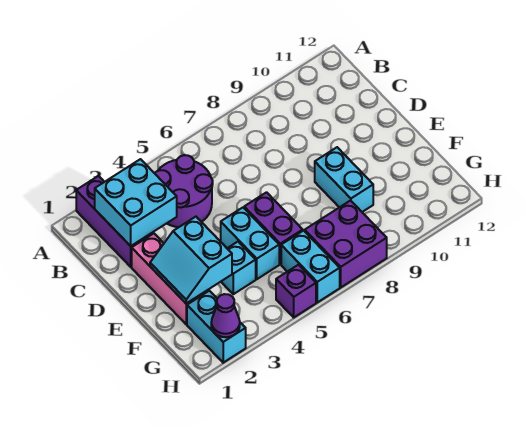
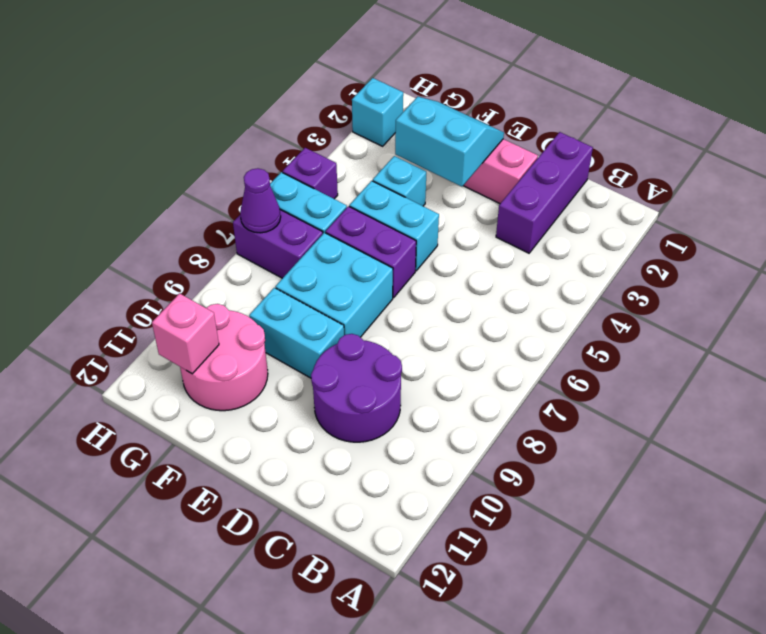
purple 1x3 brick [76,176,153,267] -> purple 1x3 brick turned to [496,132,593,253]
cyan 2x2 brick [95,159,177,246] -> cyan 2x2 brick moved to [275,233,393,337]
purple 2x2 round brick [155,155,213,227] -> purple 2x2 round brick moved to [311,334,402,442]
none -> pink 2x2 round brick [180,304,268,411]
cyan 1x2 brick [187,291,246,363] -> cyan 1x1 brick [352,78,403,146]
purple 2x2 brick [305,201,387,287] -> purple 1x2 brick [233,210,323,278]
none -> pink 1x1 brick [152,293,219,374]
purple 1x1 cone [211,294,240,337] -> purple 1x1 cone moved to [240,168,281,233]

